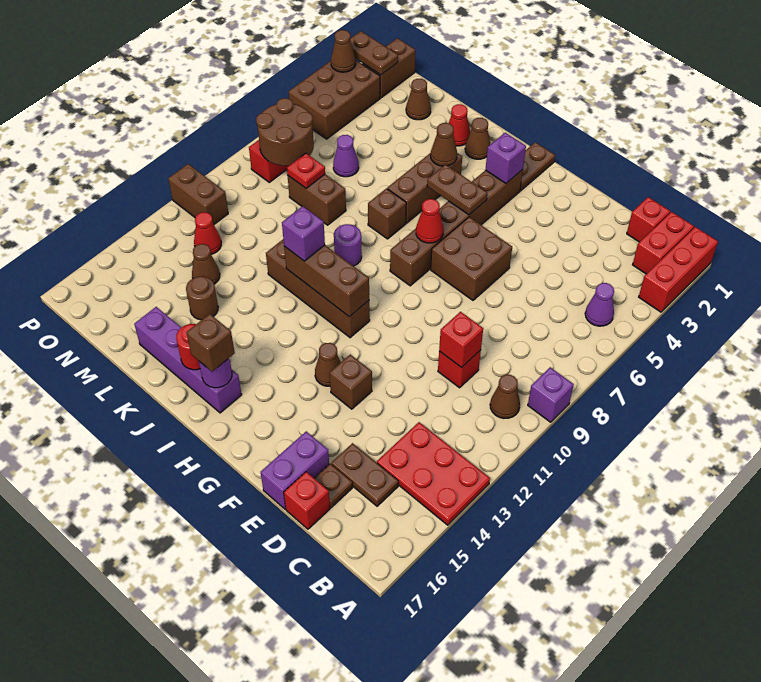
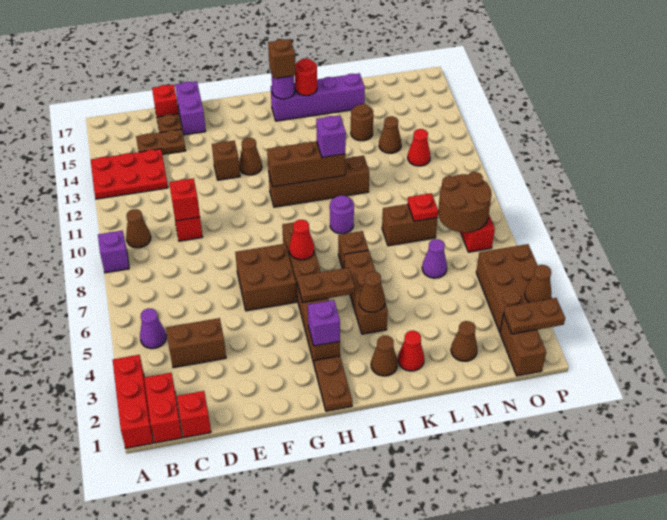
brown 1x2 brick [168,164,228,224] -> brown 1x2 brick moved to [166,318,226,368]

